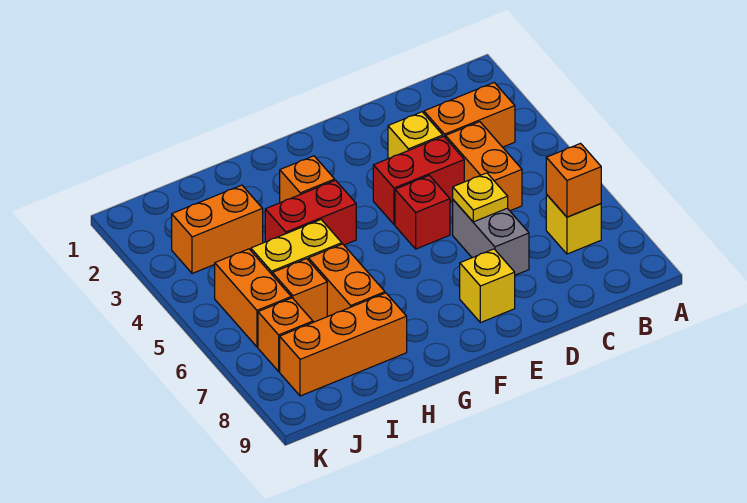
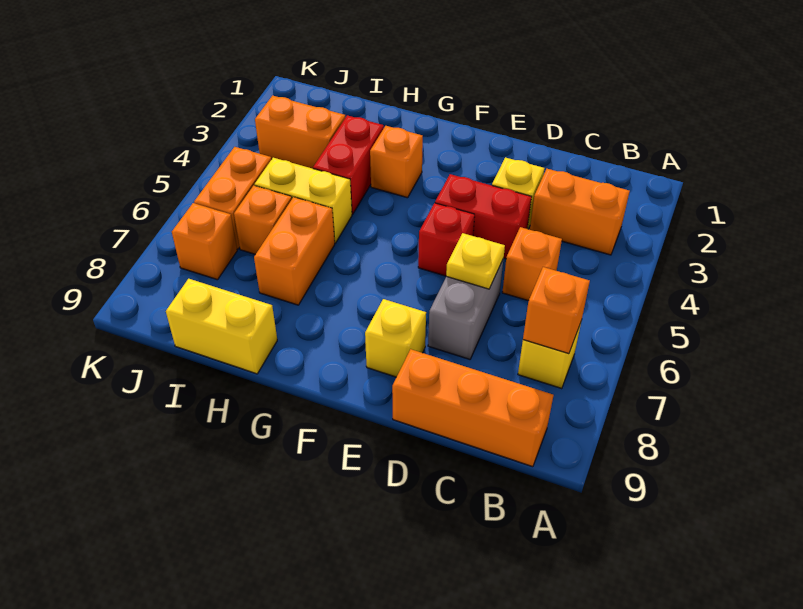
orange 1x2 brick [446,122,522,211] -> orange 1x1 brick [502,227,562,301]
red 1x2 brick [265,180,356,245] -> red 1x2 brick turned to [313,115,384,214]
orange 1x3 brick [280,293,407,396] -> orange 1x3 brick moved to [392,349,553,467]
none -> yellow 1x2 brick [166,279,277,374]

